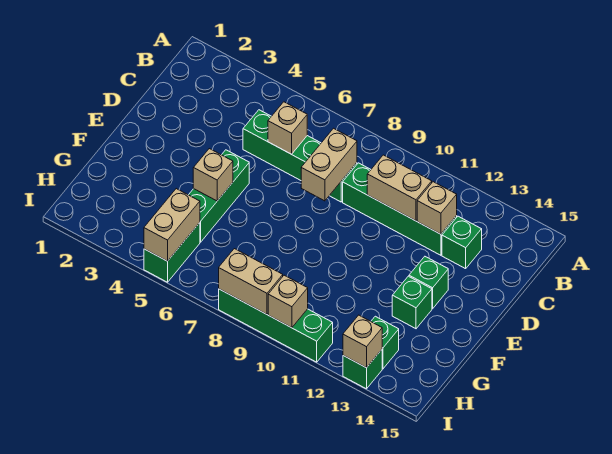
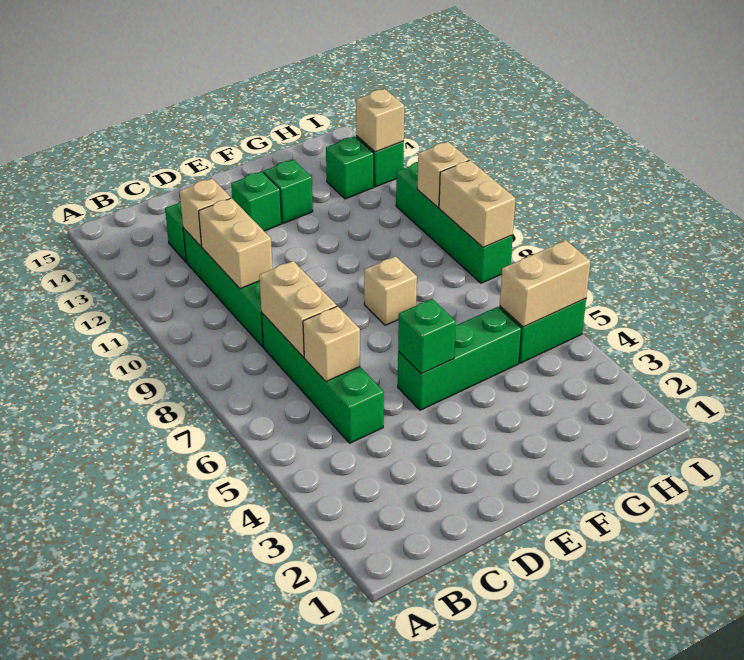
tan 1x2 brick [301,128,357,201] -> tan 1x2 brick turned to [259,261,337,357]
none -> green 1x1 brick [398,299,456,374]
tan 1x1 brick [193,149,233,201] -> tan 1x1 brick moved to [364,256,417,325]

